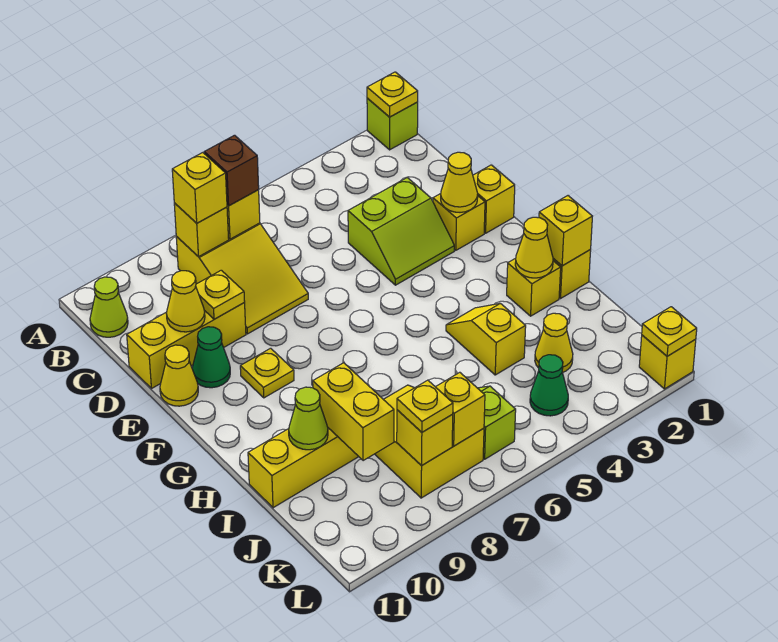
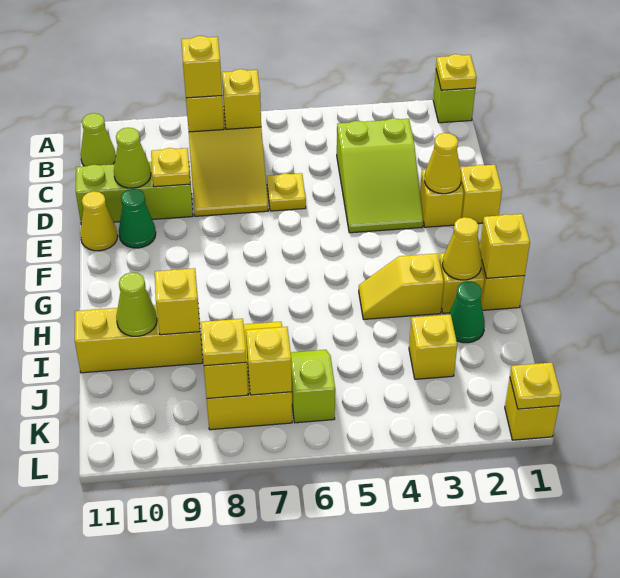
brown 1x1 brick [204,135,259,206] -> none
lime 2x2 slope [348,178,454,285] -> lime 2x3 slope [337,118,423,233]
yellow 1x3 brick [127,303,246,388] -> lime 1x3 brick [76,162,193,223]
yellow 1x1 cone [166,271,205,332] -> lime 1x1 cone [114,128,151,188]
yellow 1x1 plate [240,348,294,398] -> yellow 1x1 plate moved to [267,173,306,211]
yellow 1x2 slope [446,303,526,375] -> yellow 1x2 slope turned to [359,254,444,319]
yellow 1x2 brick [313,363,394,461] -> yellow 1x1 brick [155,268,200,335]
yellow 1x1 cone [535,313,573,372] -> yellow 1x1 brick [409,314,457,379]
green 1x1 cone [530,355,568,416] -> green 1x1 cone moved to [449,281,485,343]

